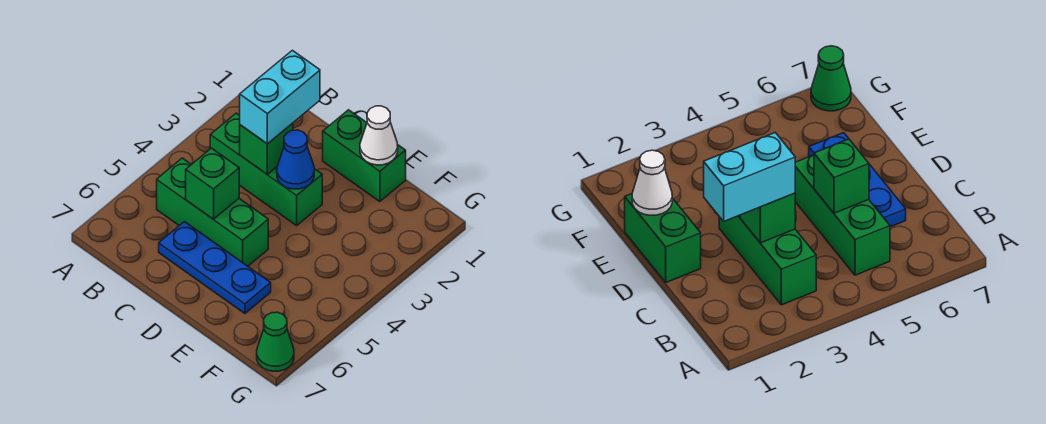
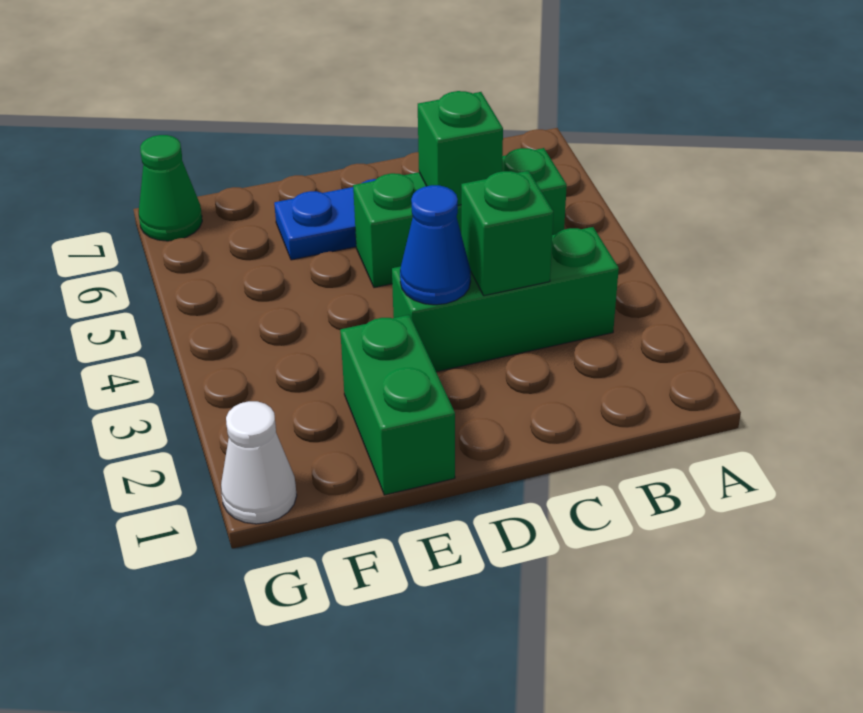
cyan 1x2 brick [240,50,320,144] -> none
green 1x2 brick [323,110,406,201] -> green 1x2 brick turned to [340,315,455,495]
white 1x1 cone [360,106,398,165] -> white 1x1 cone moved to [221,401,297,524]

